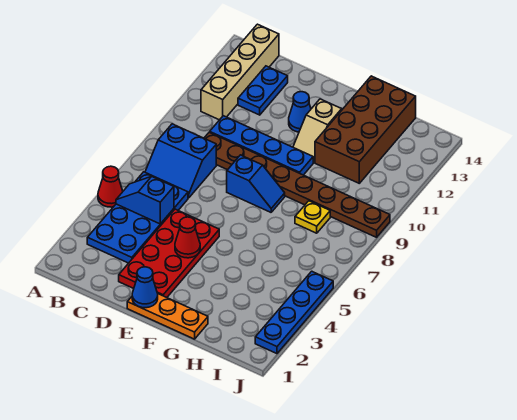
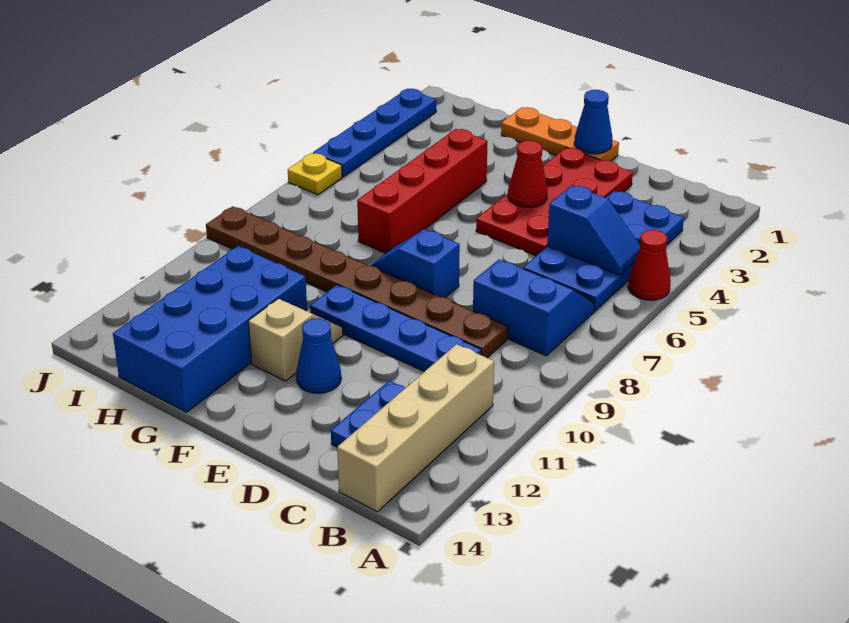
none -> red 1x4 brick [357,129,488,253]
brown 2x4 brick [315,76,416,183] -> blue 2x4 brick [113,246,307,412]
yellow 1x1 plate [295,201,330,233] -> yellow 1x1 plate moved to [288,153,342,195]

